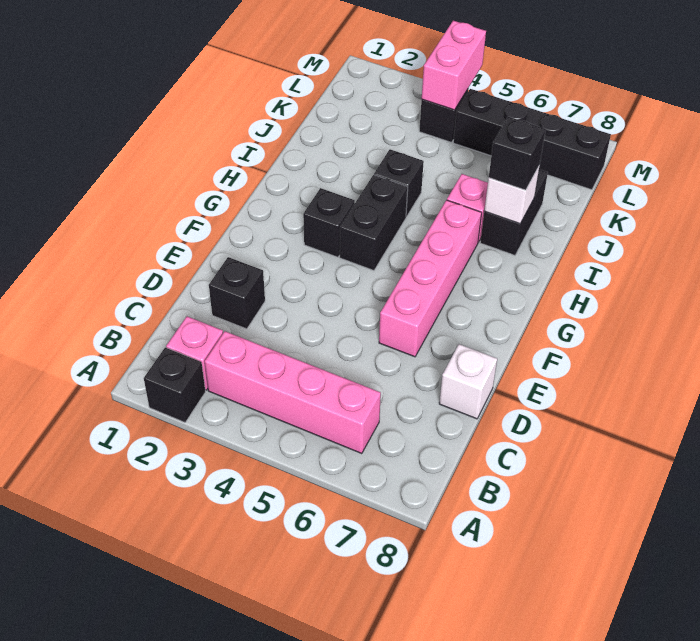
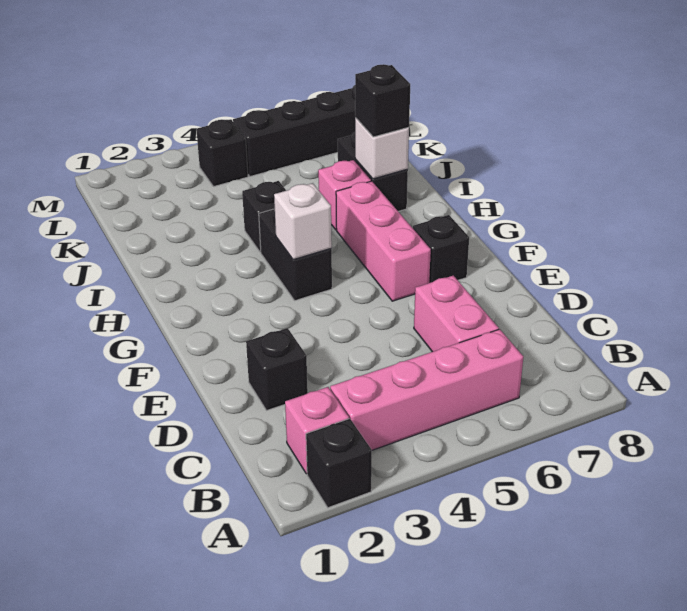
white 1x1 brick [439,344,497,419] -> white 1x1 brick moved to [274,183,332,260]
pink 1x4 brick [379,200,482,357] -> pink 1x3 brick [336,181,431,301]
black 1x1 brick [303,188,355,257] -> black 1x1 brick moved to [413,215,469,283]
pink 1x2 brick [422,21,486,110] -> pink 1x2 brick moved to [414,275,499,352]

